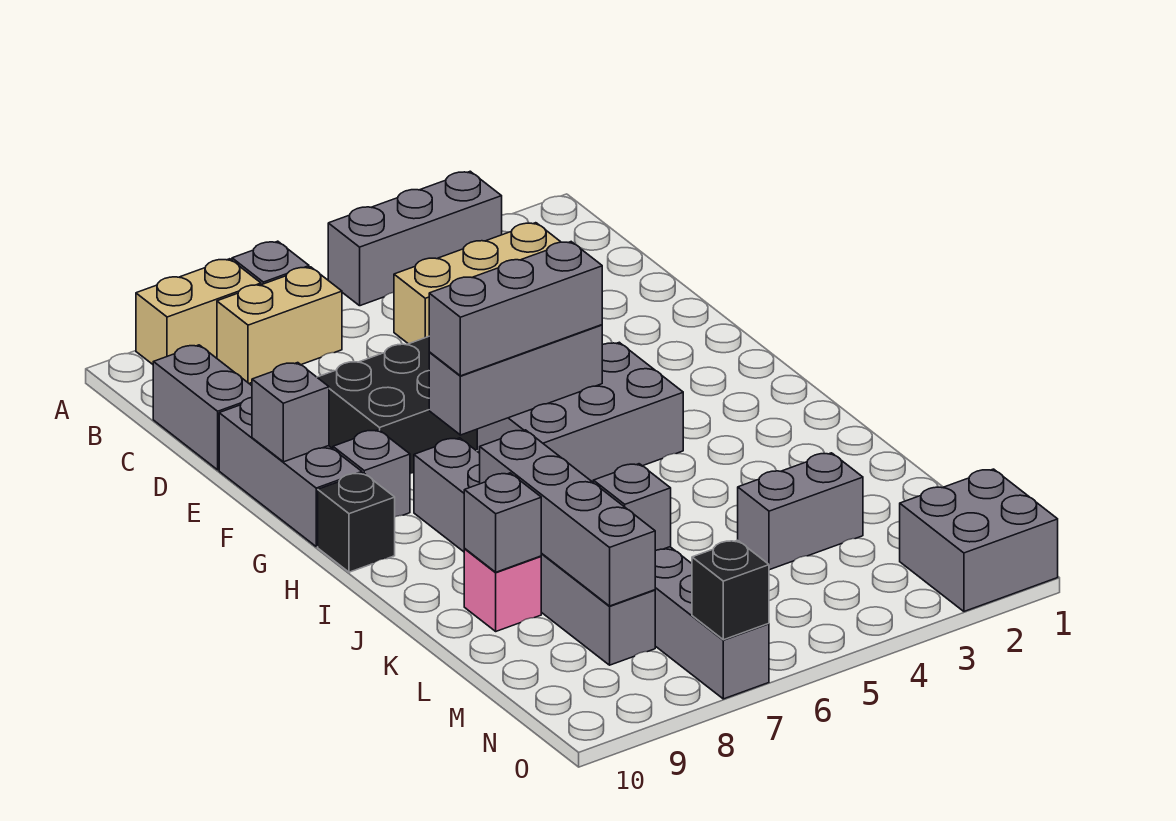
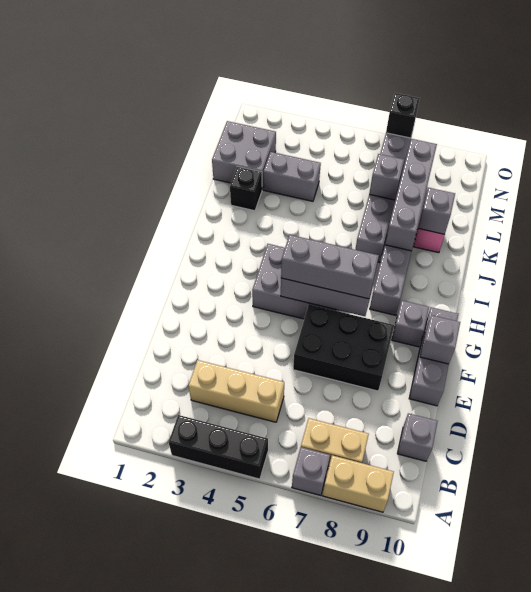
grey 1x3 brick [328,171,502,306] -> black 1x3 brick [169,415,268,479]
grey 1x2 brick [153,345,252,470] -> grey 1x1 brick [397,413,438,461]
black 1x1 brick [318,473,395,572] -> black 1x1 brick moved to [230,166,262,211]
grey 2x2 brick [900,469,1058,611] -> grey 2x2 brick moved to [212,121,276,189]

